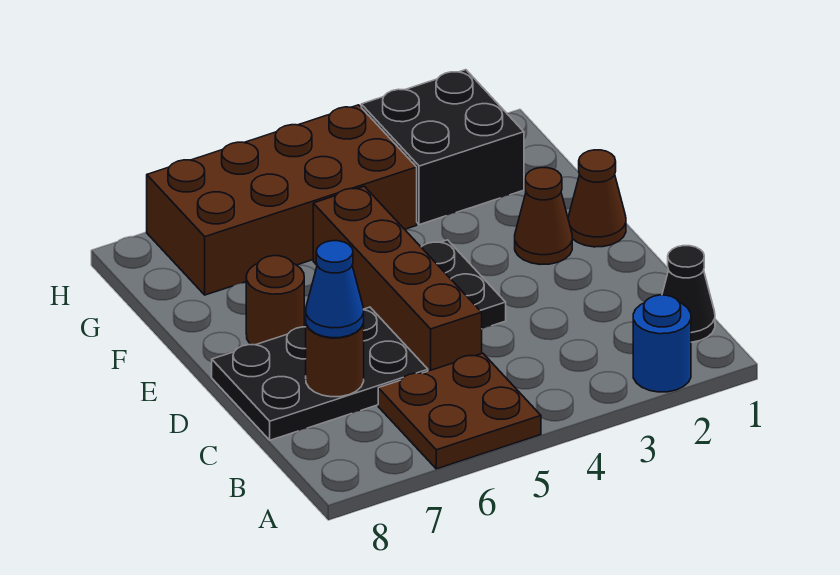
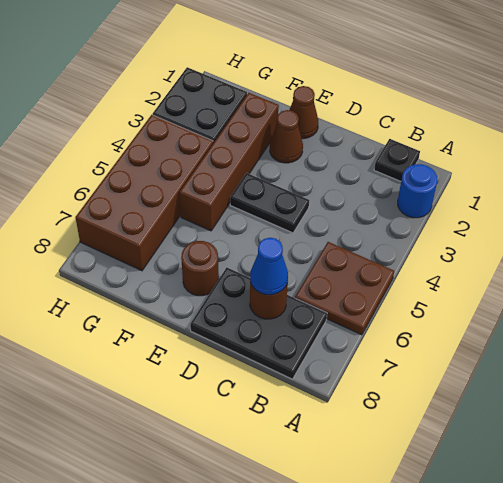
black 1x1 cone [662,246,715,342] -> black 1x1 plate [374,139,420,181]
brown 1x4 brick [313,186,482,371] -> brown 1x4 brick turned to [179,93,279,231]
black 2x3 plate [212,307,428,440] -> black 2x3 plate turned to [190,268,327,379]

